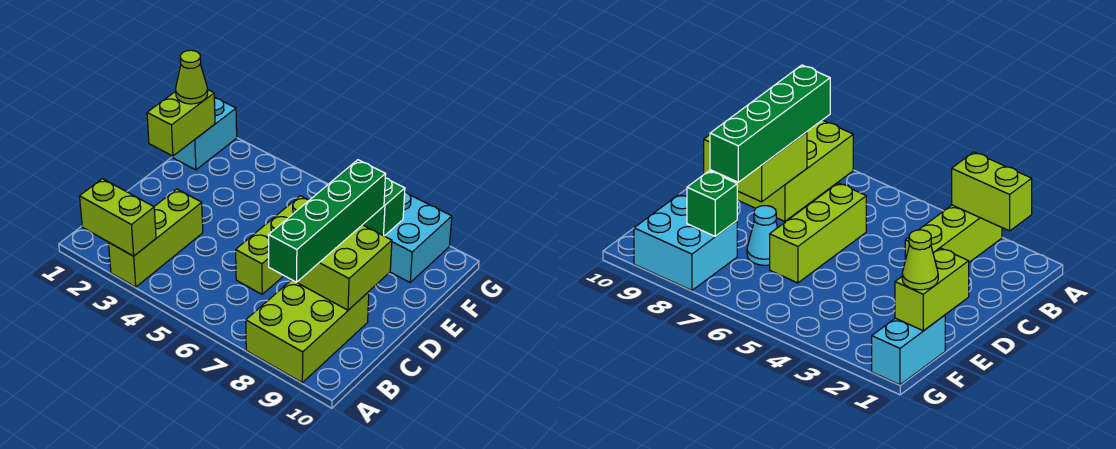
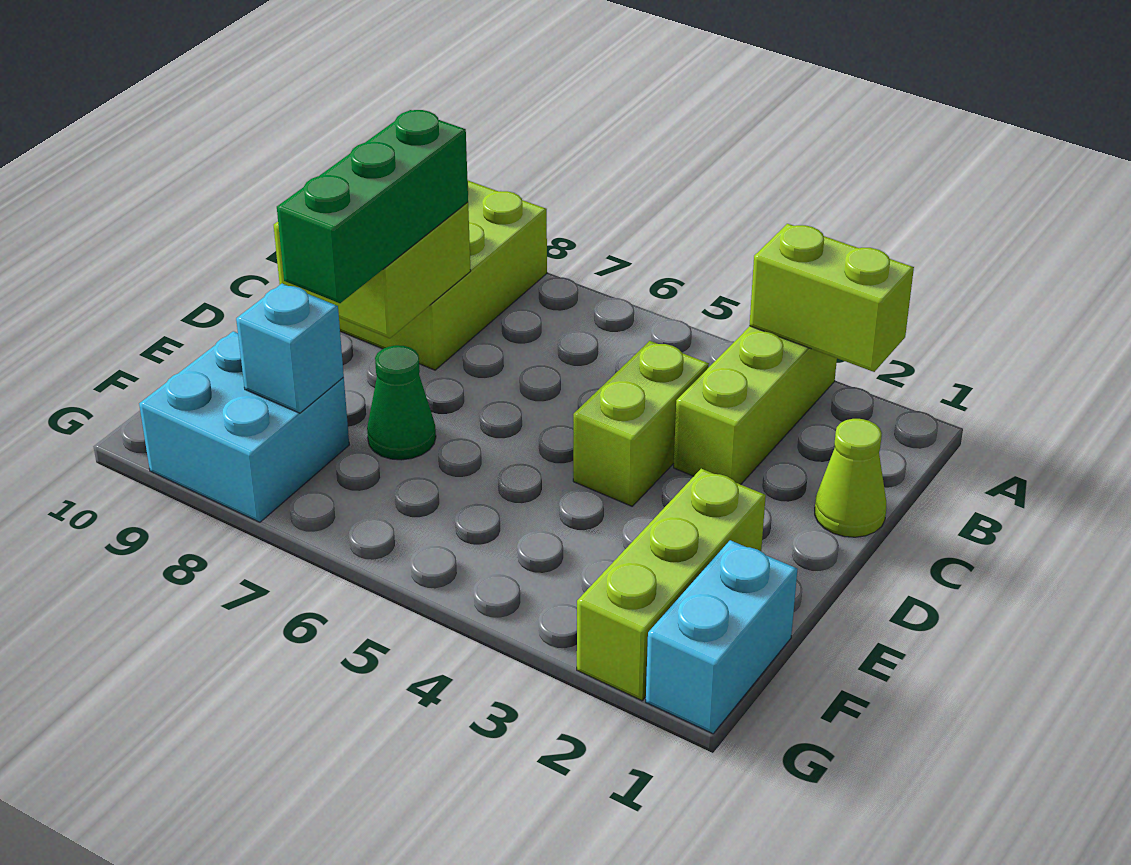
green 1x4 brick [269,160,386,282] -> green 1x3 brick [277,110,468,303]
lime 1x3 brick [236,196,309,294] -> lime 1x3 brick moved to [577,469,766,701]
lime 1x2 brick [147,90,215,156] -> lime 1x2 brick moved to [573,341,709,506]
cyan 1x1 cone [747,206,778,265] -> green 1x1 cone [367,345,436,460]
lime 1x1 cone [176,50,208,104] -> lime 1x1 cone moved to [815,419,886,537]
green 1x1 brick [363,178,405,236] -> cyan 1x1 brick [236,284,344,413]

